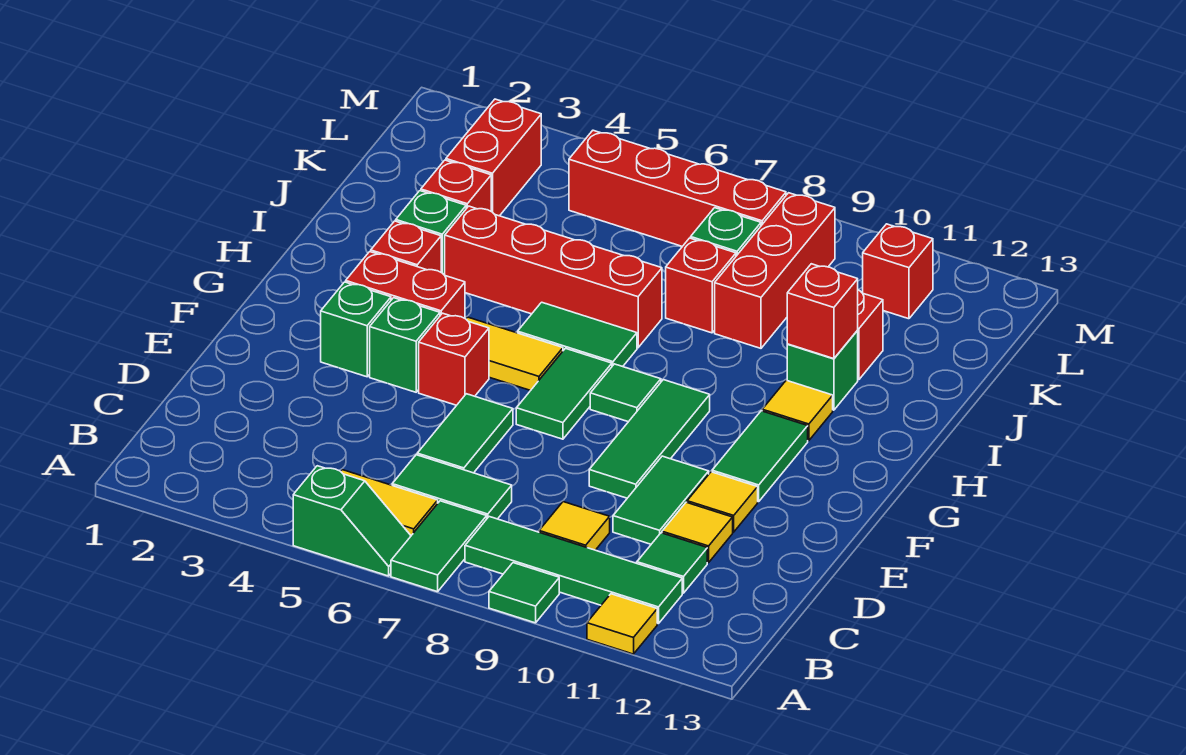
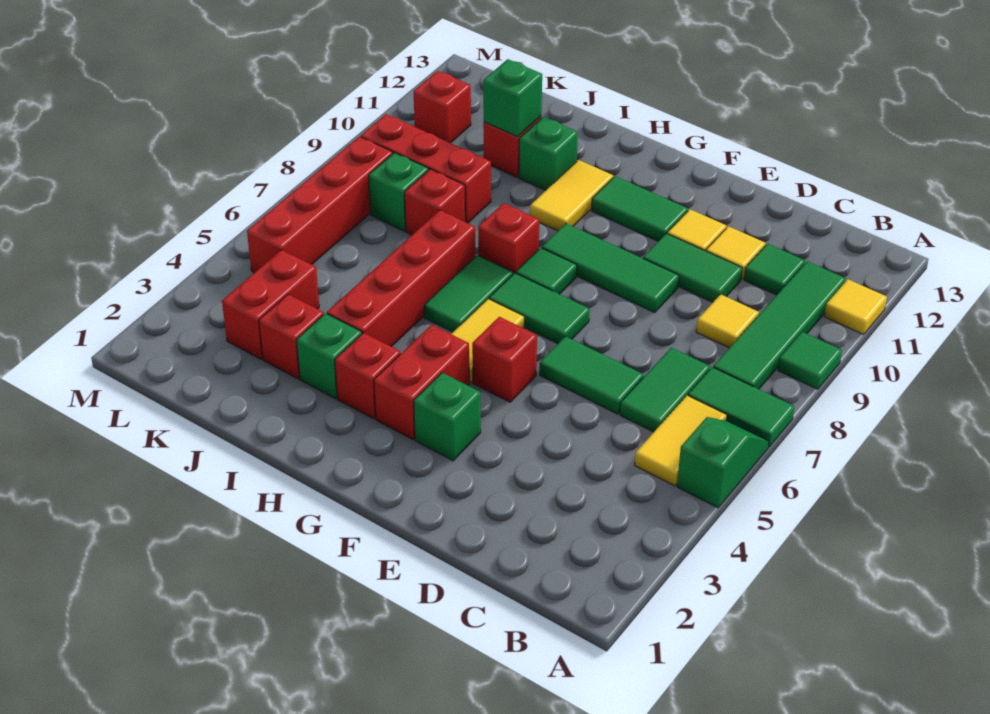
green 1x1 brick [370,298,440,392] -> green 1x1 brick moved to [483,59,542,137]
yellow 1x1 tile [762,380,833,441] -> yellow 1x2 tile [530,160,613,231]
red 1x1 brick [787,264,858,359] -> red 1x1 brick moved to [478,203,539,274]
red 1x2 brick [446,99,541,216] -> red 1x2 brick turned to [222,250,319,359]

